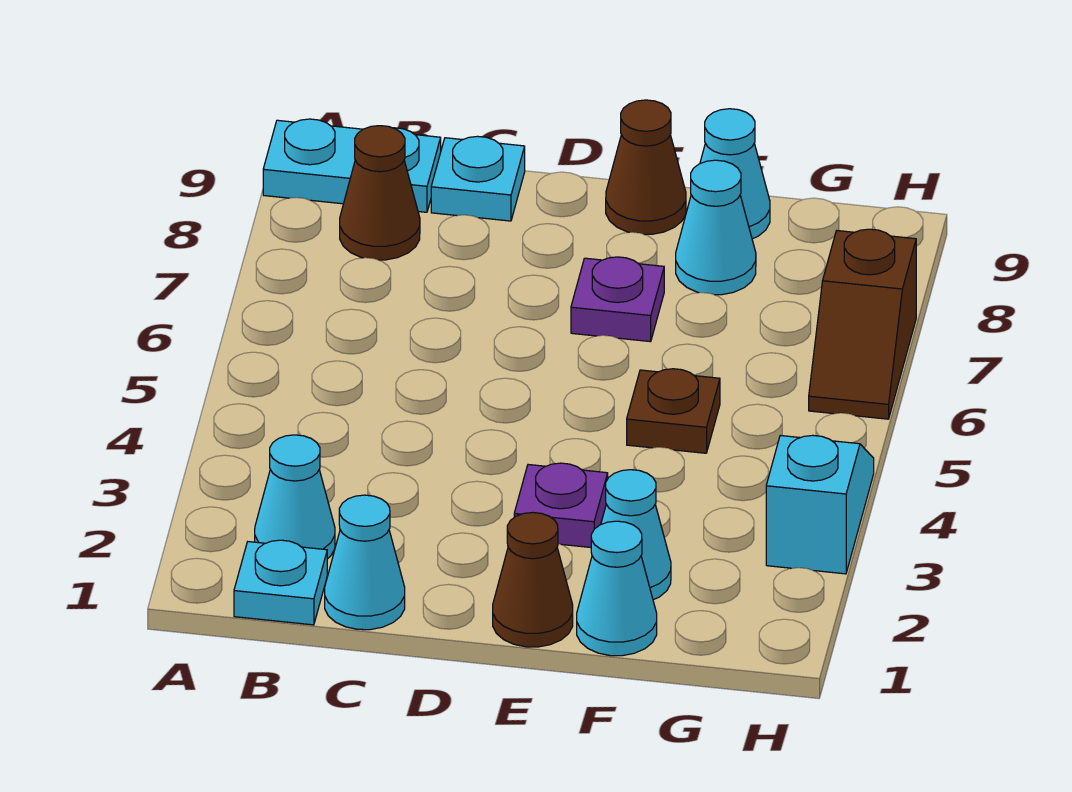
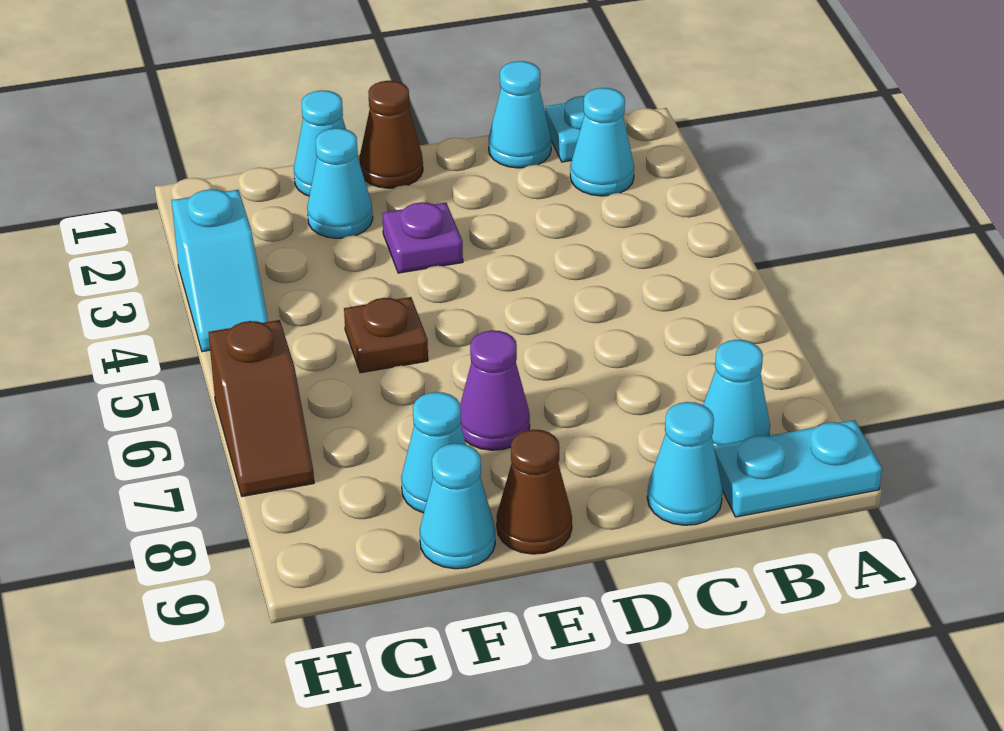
brown 1x1 cone [340,126,420,260] -> cyan 1x1 cone [703,340,770,446]
cyan 1x1 plate [431,136,525,221] -> cyan 1x1 cone [647,402,723,525]
purple 1x1 plate [571,257,664,342] -> purple 1x1 cone [460,330,530,450]
brown 1x2 slope [809,229,916,419] -> brown 1x2 slope turned to [208,320,314,496]

